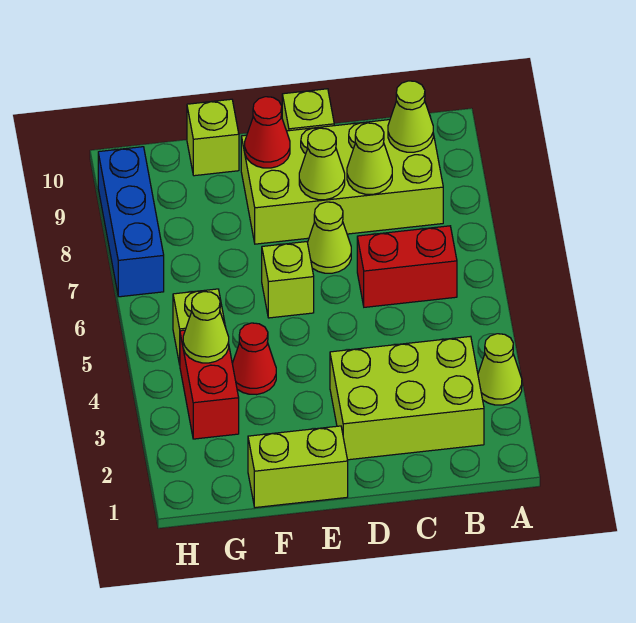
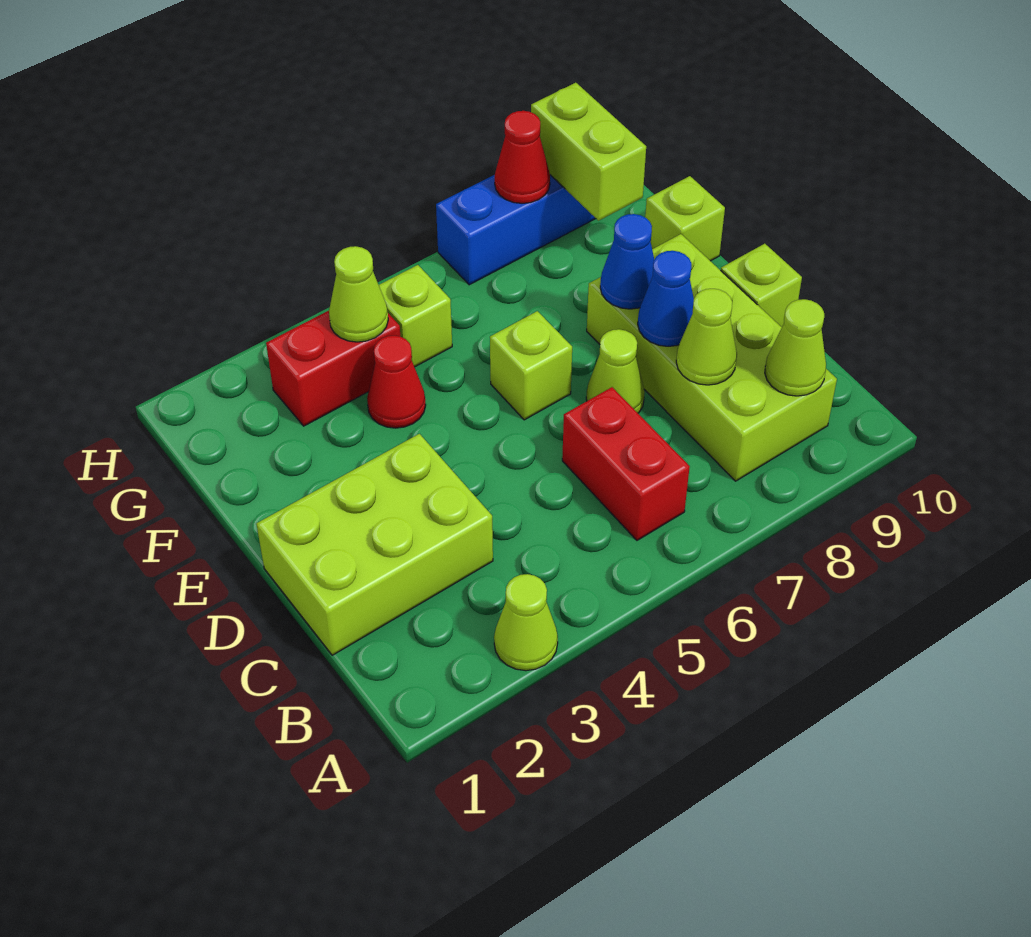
lime 2x3 brick [330,336,484,460] -> lime 2x3 brick turned to [256,434,493,655]
lime 1x1 cone [299,128,345,200] -> blue 1x1 cone [638,251,694,346]
lime 1x2 brick [248,426,348,508] -> lime 1x2 brick moved to [531,83,646,221]
none -> blue 1x1 cone [600,214,654,309]
red 1x1 cone [245,97,290,168] -> red 1x1 cone moved to [495,111,550,203]

